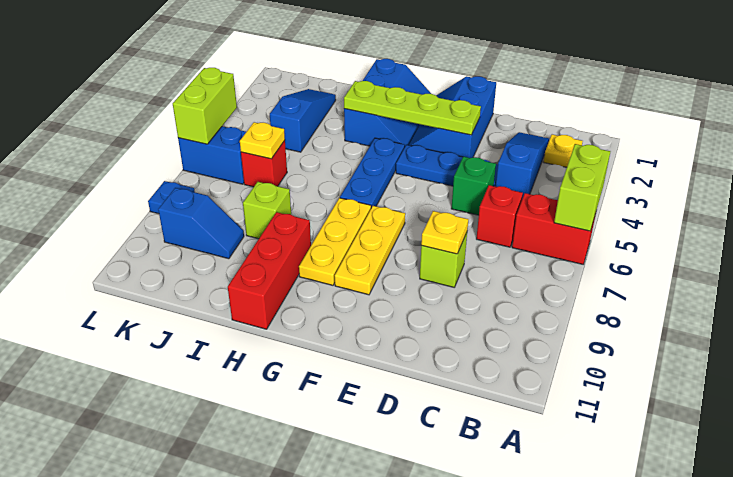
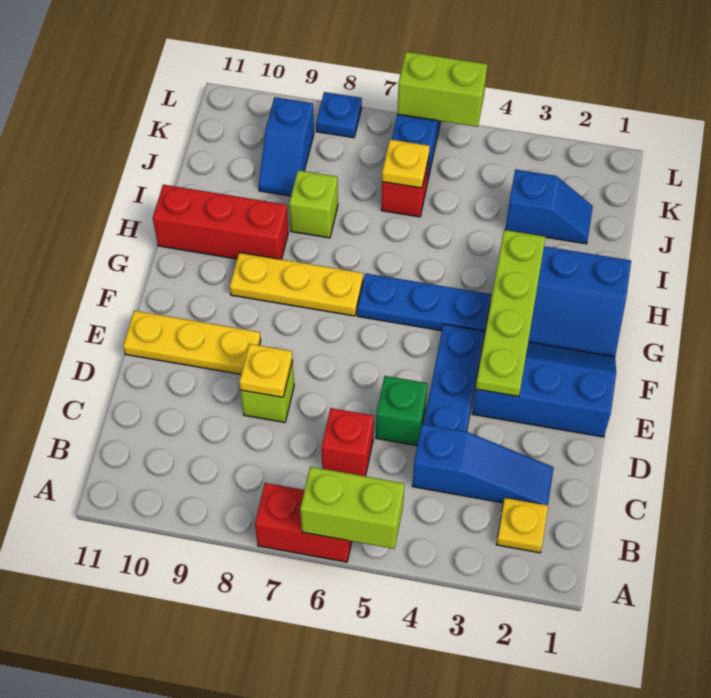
red 1x2 brick [512,193,596,264] -> red 1x2 brick turned to [255,483,352,562]
yellow 1x3 plate [335,206,405,295] -> yellow 1x3 plate moved to [123,311,261,374]
blue 1x3 slope [270,89,336,152] -> blue 1x2 slope [505,169,593,244]

